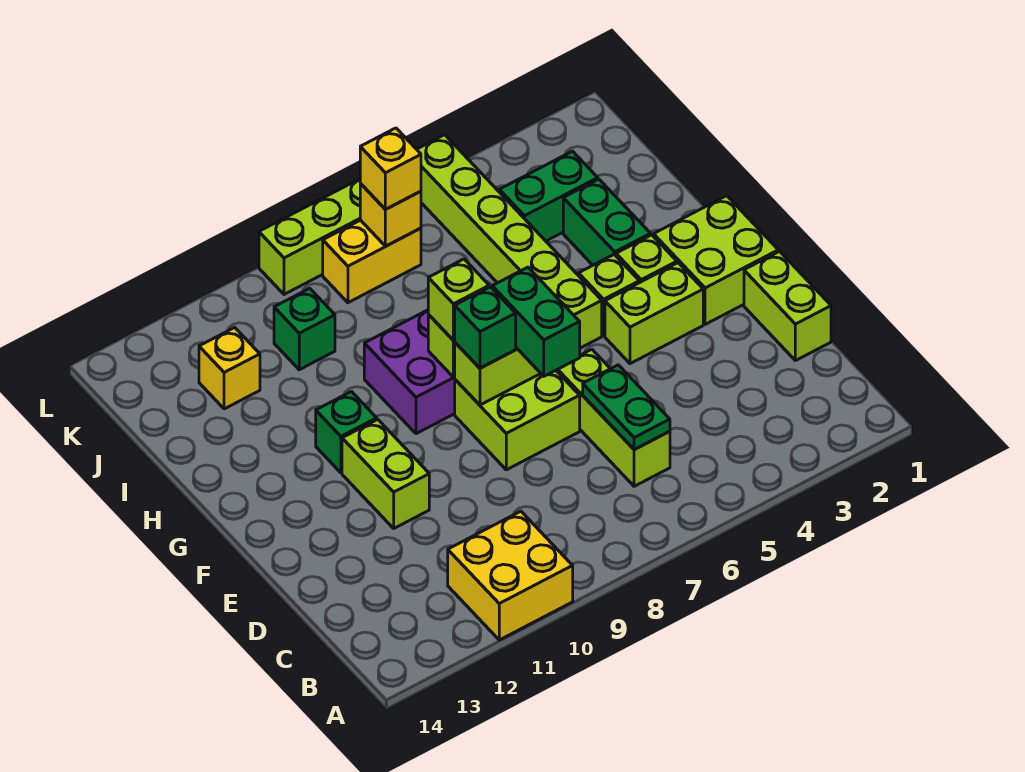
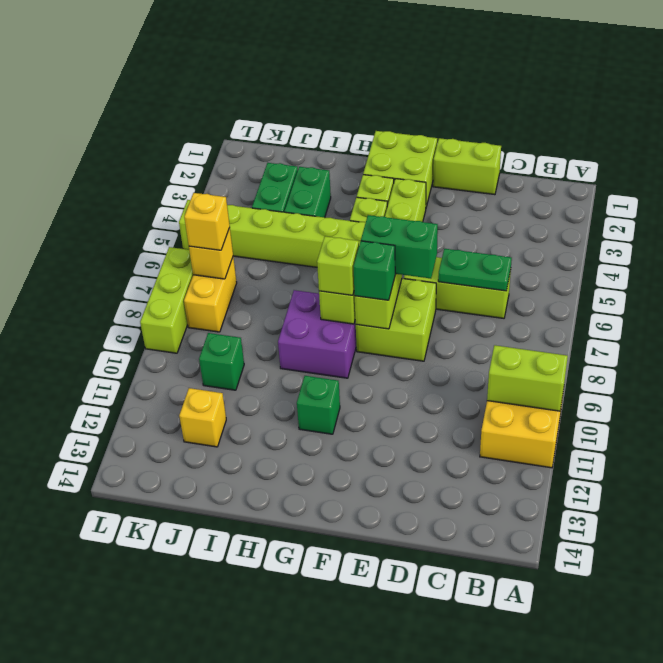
lime 1x2 brick [342,419,429,528] -> lime 1x2 brick moved to [487,345,568,411]
green 1x2 brick [563,179,650,265] -> green 1x2 brick turned to [284,167,331,217]

